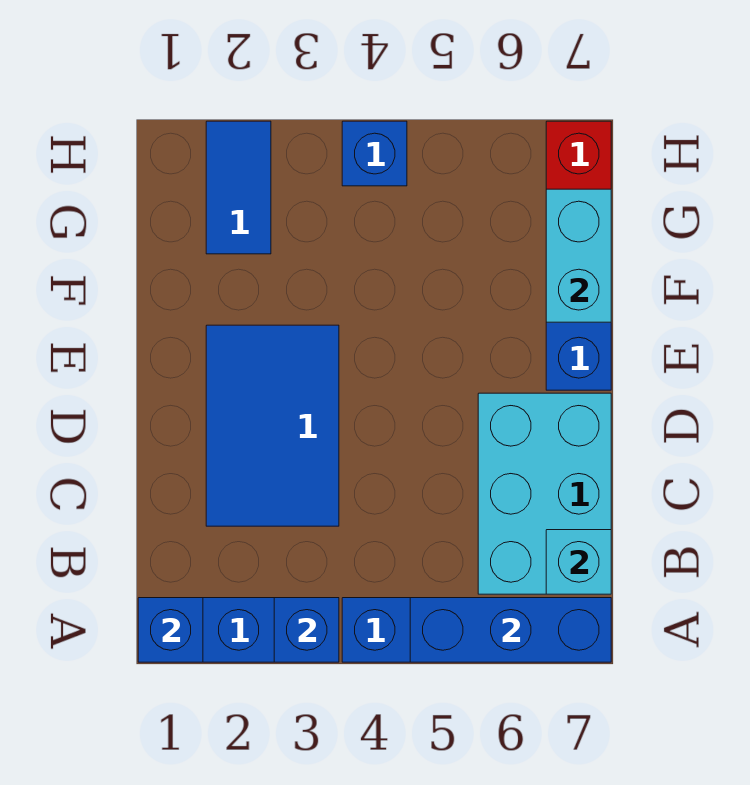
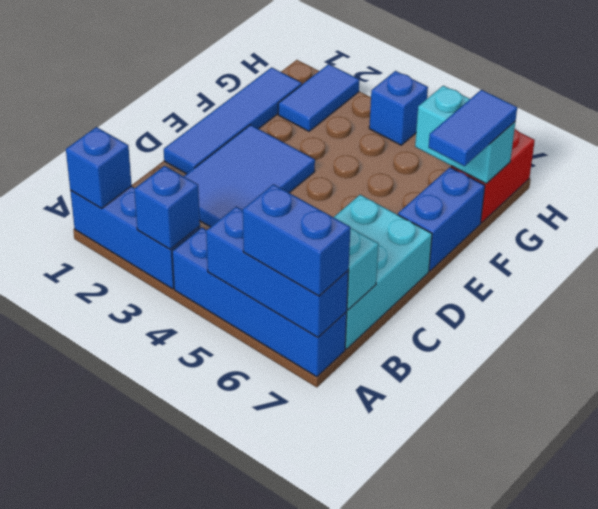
none -> blue 1x2 brick [243,184,350,296]
none -> blue 1x4 tile [164,67,302,174]
cyan 1x2 brick [546,189,611,322] -> cyan 1x2 brick turned to [415,86,515,184]
none -> blue 1x2 tile [428,90,517,166]

